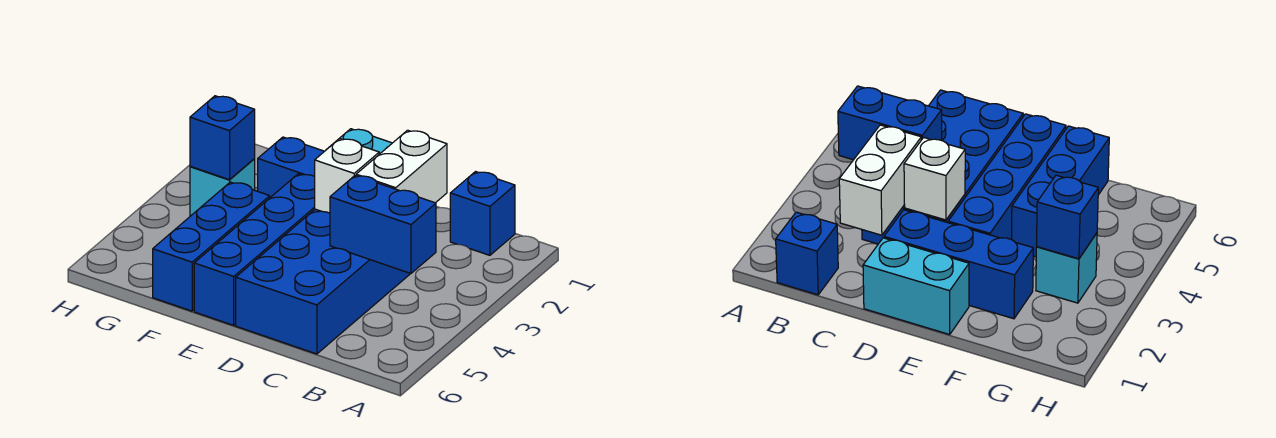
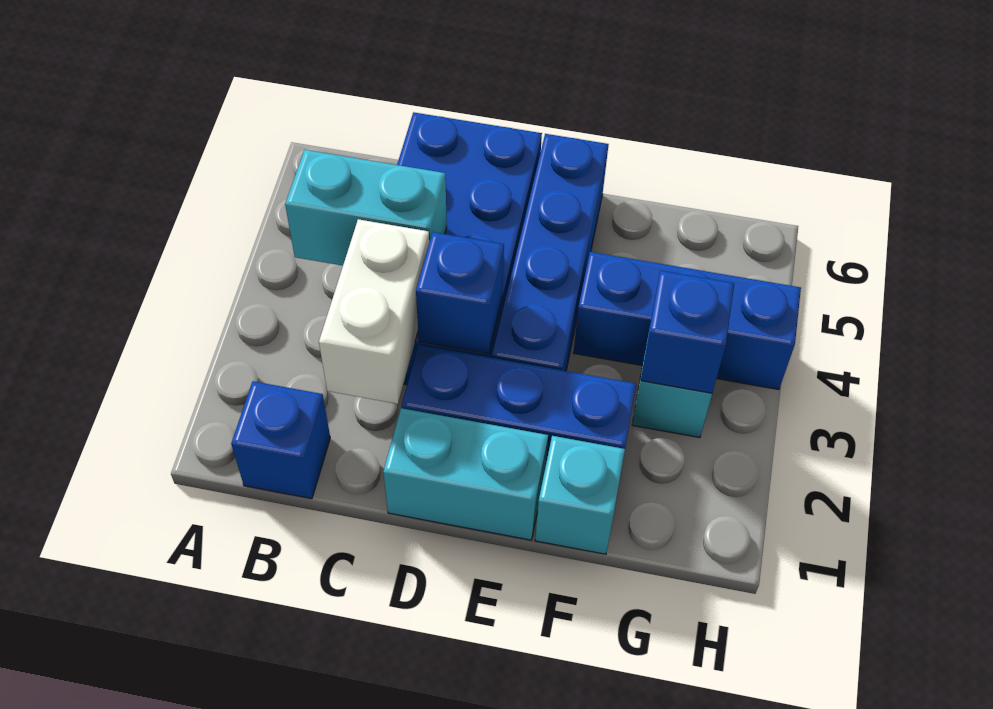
blue 1x2 brick [330,175,436,274] -> cyan 1x2 brick [285,150,447,266]
white 1x1 brick [315,139,379,213] -> blue 1x1 brick [416,232,504,354]
none -> cyan 1x1 brick [535,436,625,554]
blue 1x3 brick [153,182,270,311] -> blue 1x3 brick turned to [573,252,801,390]

